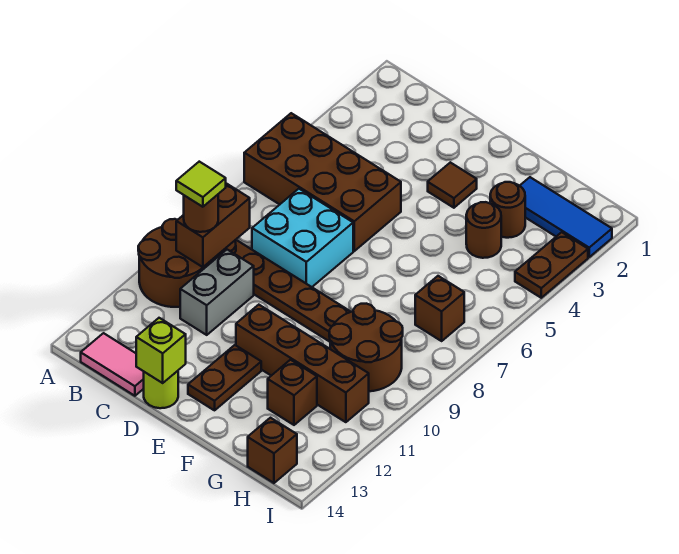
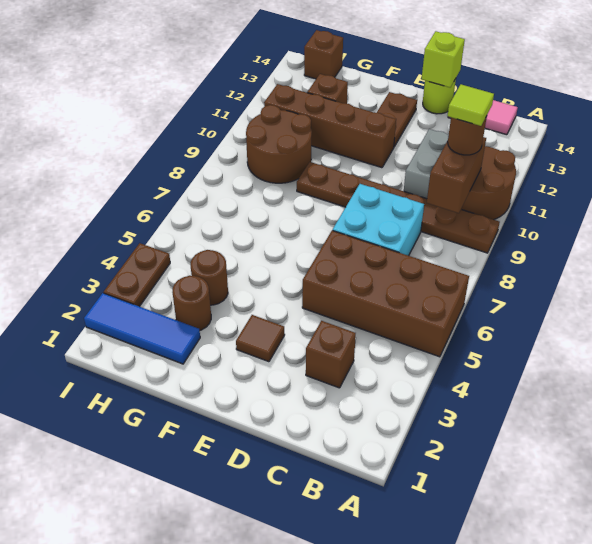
brown 1x1 brick [415,276,464,341] -> brown 1x1 brick moved to [306,321,356,388]

